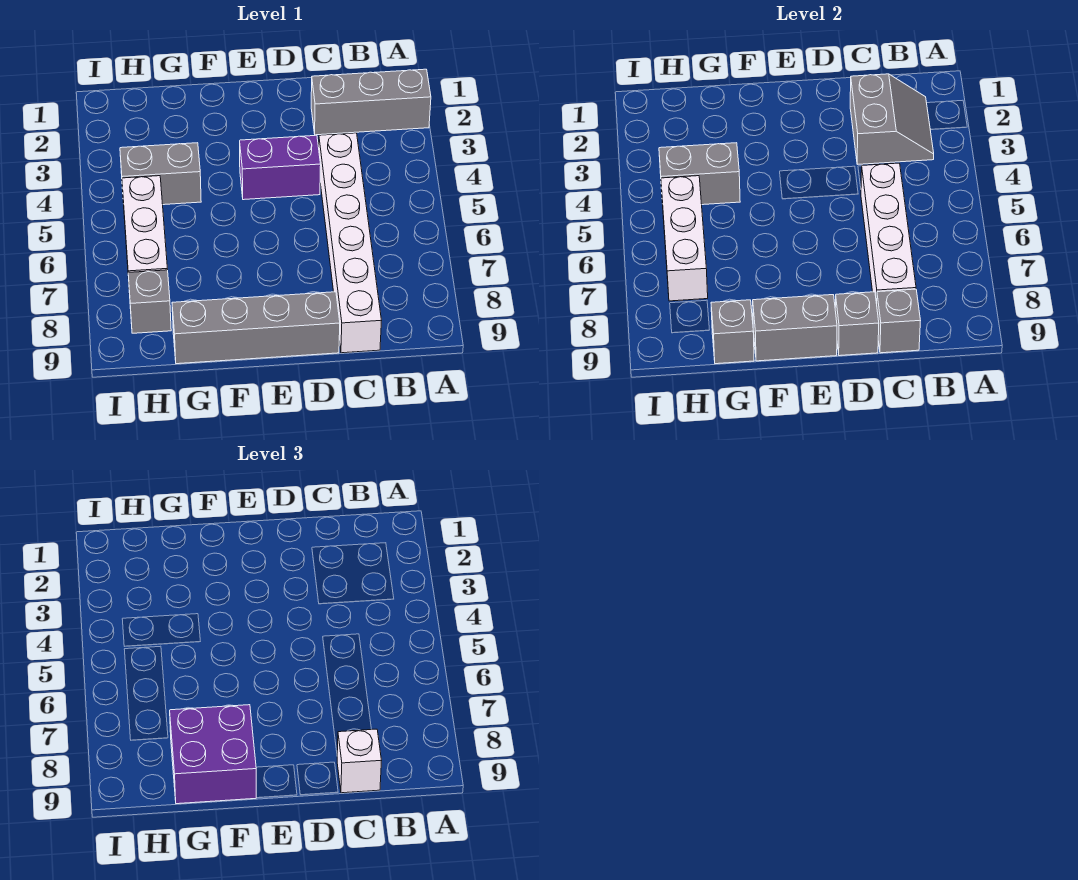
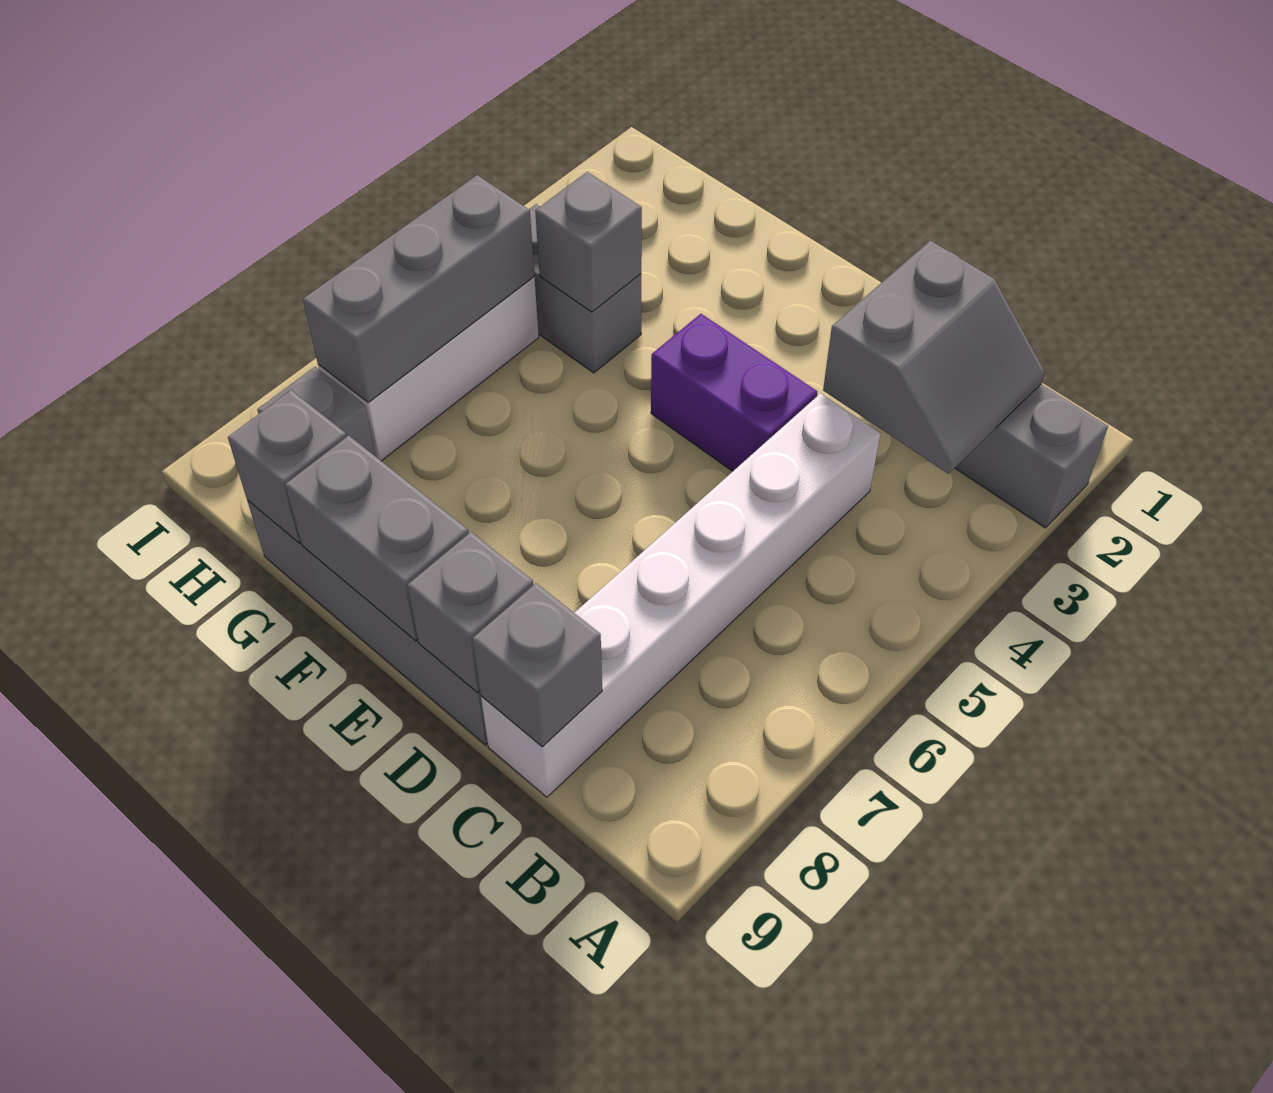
white 1x4 brick [861,163,916,303] -> none
white 1x1 brick [337,729,382,793] -> none
purple 2x2 brick [170,705,256,804] -> none
grey 1x2 brick [659,143,740,205] -> grey 1x1 brick [535,172,642,312]
white 1x3 brick [661,176,708,301] -> grey 1x3 brick [303,175,534,402]

